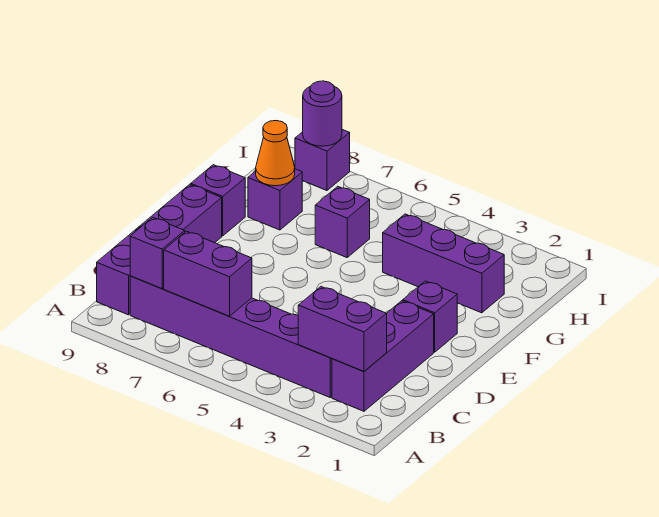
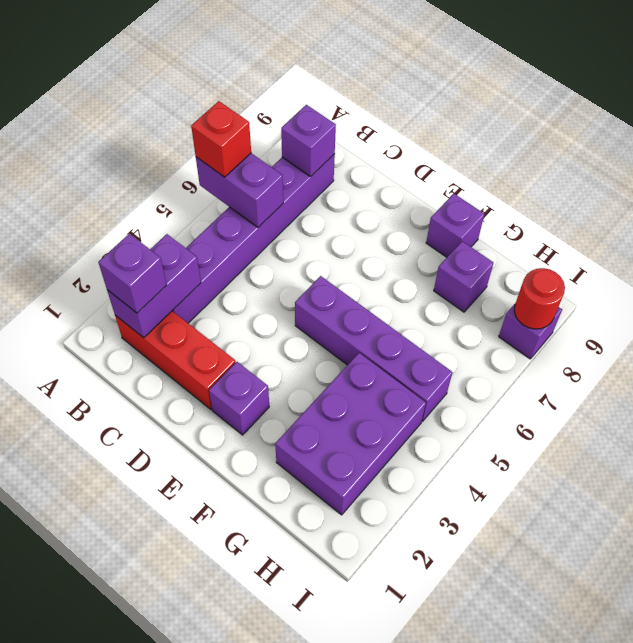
none -> red 1x1 brick [191,101,251,177]
purple 1x3 brick [332,301,434,411] -> red 1x3 brick [115,311,236,410]
purple 1x2 brick [164,231,252,316] -> purple 1x2 brick turned to [196,153,283,227]
purple 1x4 brick [97,184,222,315] -> purple 1x4 brick moved to [295,276,452,421]
purple 1x3 brick [383,214,504,313] -> purple 2x3 brick [275,353,426,515]
purple 1x1 brick [315,186,370,257] -> purple 1x1 brick moved to [98,234,167,313]
orange 1x1 cone [256,121,295,186] -> none
purple 1x1 round brick [303,81,342,146] -> red 1x1 round brick [514,268,565,329]

